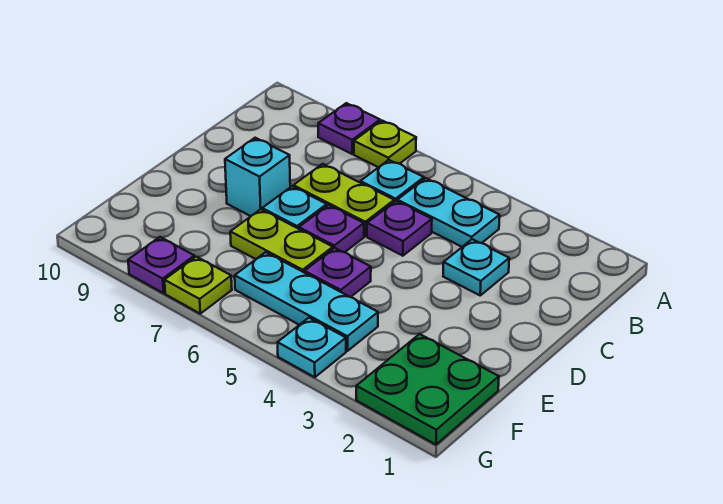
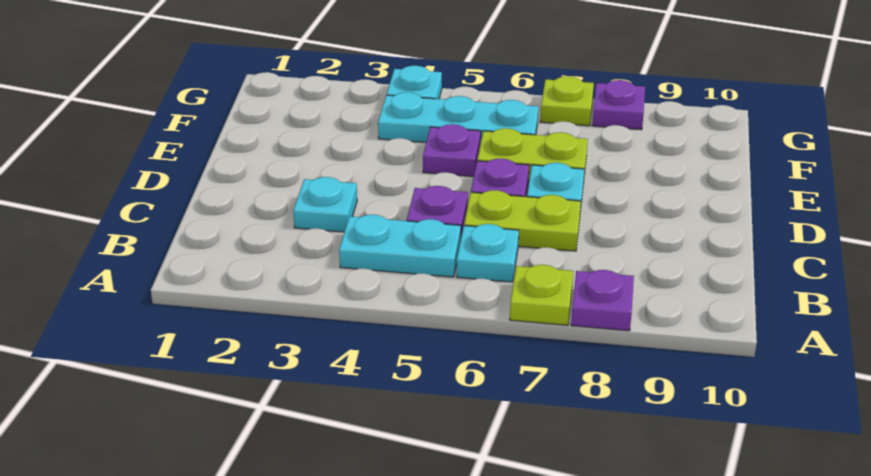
cyan 1x1 brick [225,138,290,216] -> none
green 2x2 plate [356,334,499,444] -> none

